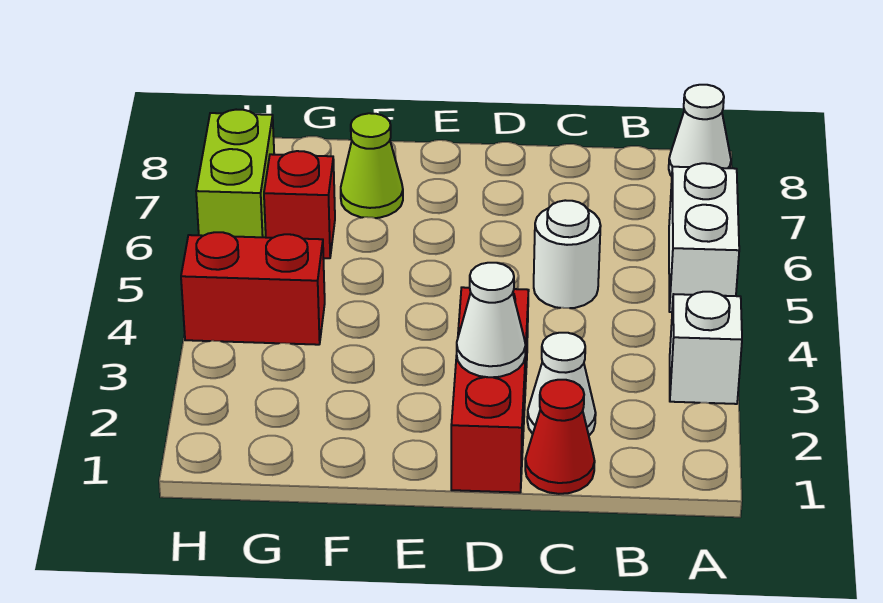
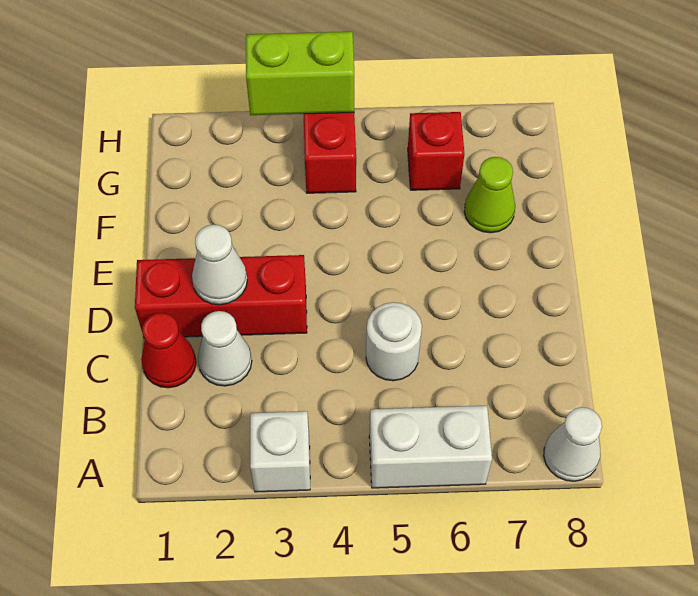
lime 1x2 brick [196,110,274,237] -> lime 1x2 brick moved to [246,32,354,115]

